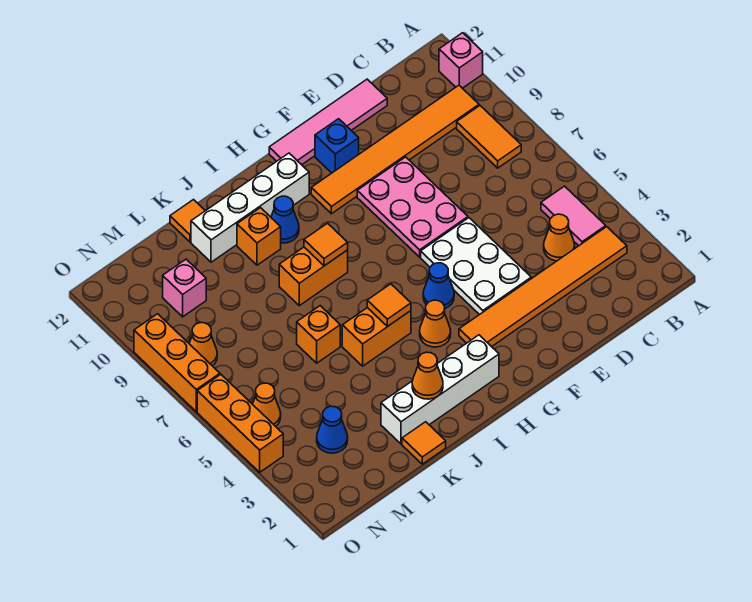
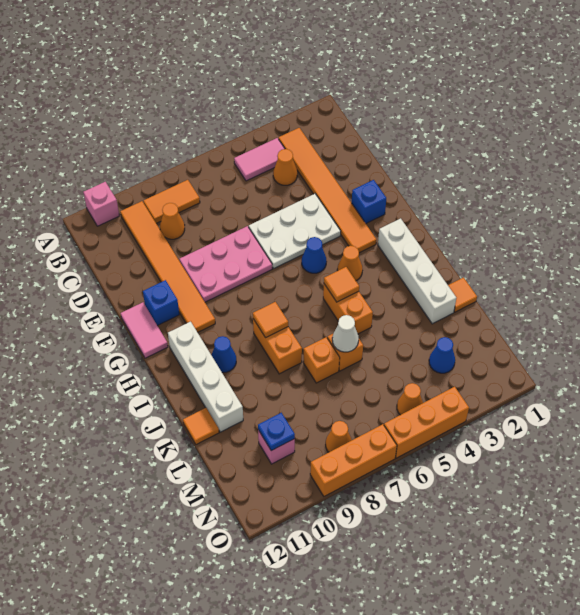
pink 1x4 tile [269,79,387,165] -> pink 1x2 tile [121,302,168,358]
none -> blue 1x1 brick [352,180,386,223]
orange 1x1 cone [412,352,443,399] -> orange 1x1 cone moved to [160,203,185,239]
orange 1x1 brick [237,208,281,265] -> orange 1x1 brick moved to [303,337,340,383]
none -> white 1x1 cone [332,315,359,352]
none -> blue 1x1 plate [258,413,295,451]

